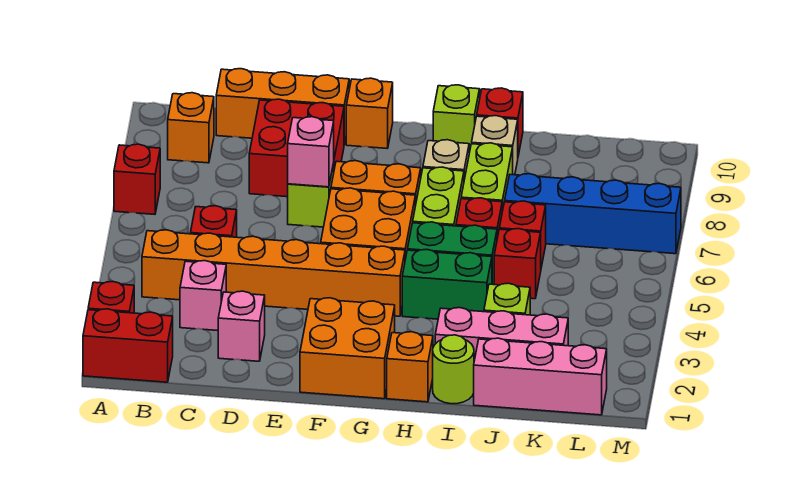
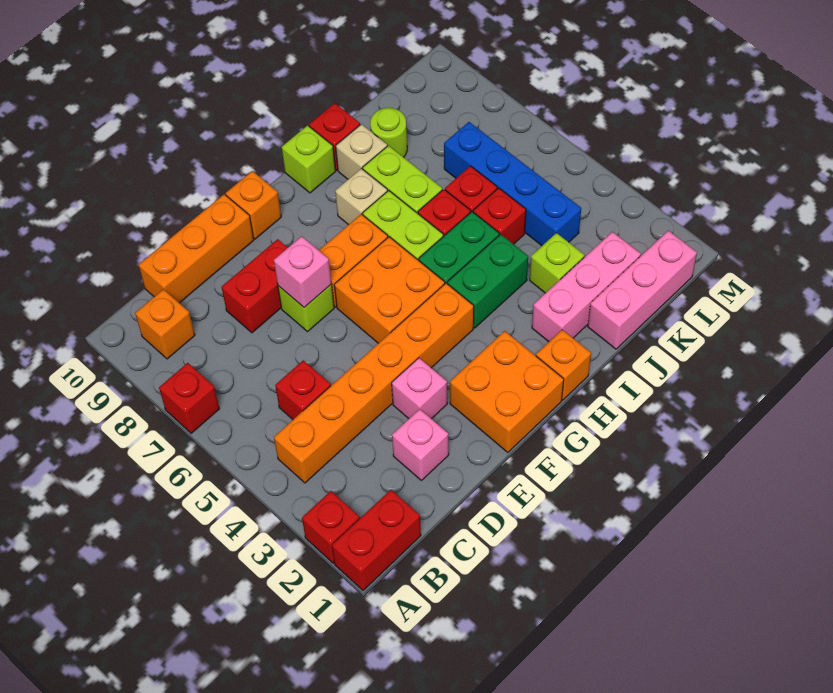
pink 1x1 brick [180,261,226,331] -> pink 1x1 brick moved to [392,358,447,419]
red 2x2 brick [249,99,344,197] -> red 1x2 brick [222,239,288,333]
lime 1x1 round brick [433,335,474,404] -> lime 1x1 round brick moved to [370,108,407,157]
blue 1x4 brick [505,174,681,254] -> blue 1x4 brick turned to [444,122,581,246]

